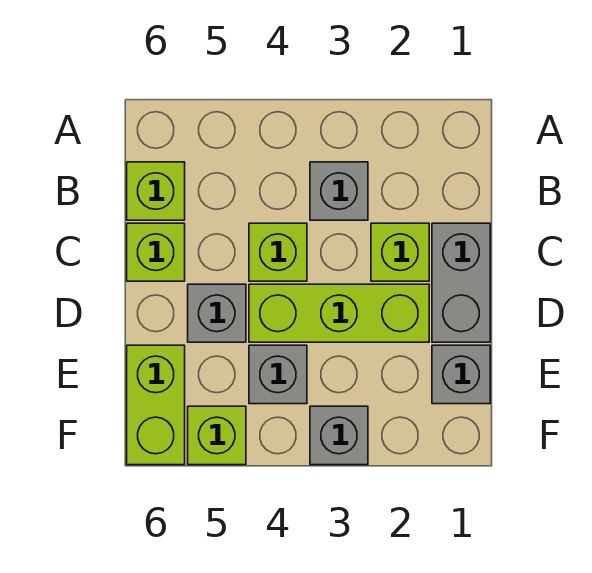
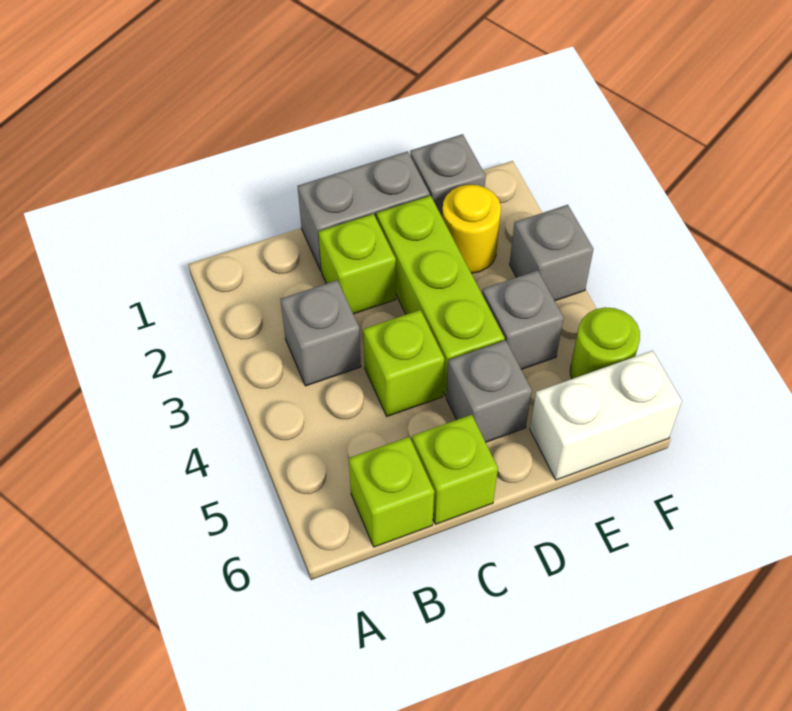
none -> yellow 1x1 round brick [442,185,501,273]
lime 1x2 brick [127,345,185,465] -> white 1x2 brick [530,351,682,480]
lime 1x1 brick [188,406,246,465] -> lime 1x1 round brick [570,307,640,379]

